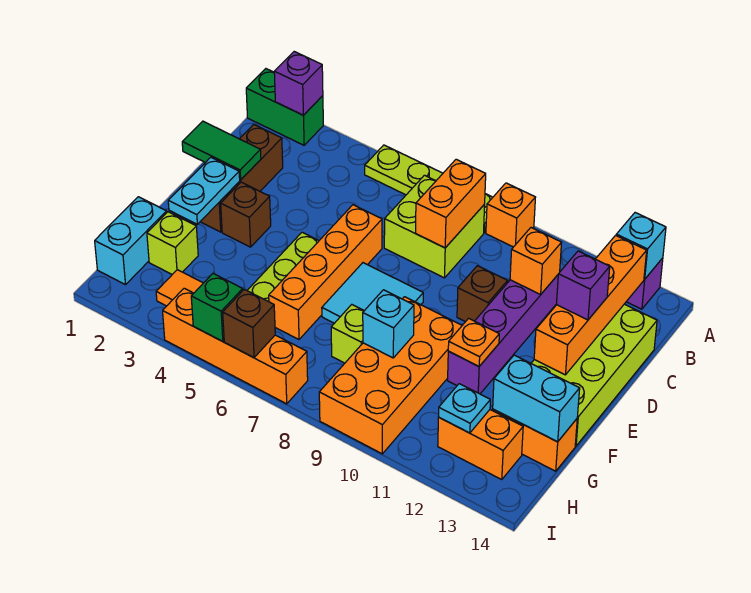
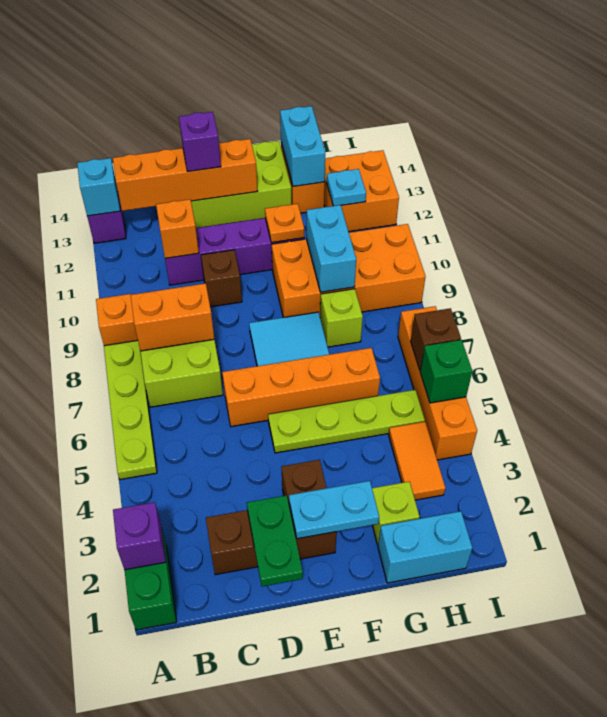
green 1x2 tile [182,121,261,180] -> green 1x2 plate [247,495,303,586]
cyan 1x1 brick [363,290,414,358] -> cyan 1x2 brick [306,205,356,292]
orange 1x2 brick [438,410,523,479] -> orange 2x2 brick [324,150,399,232]

